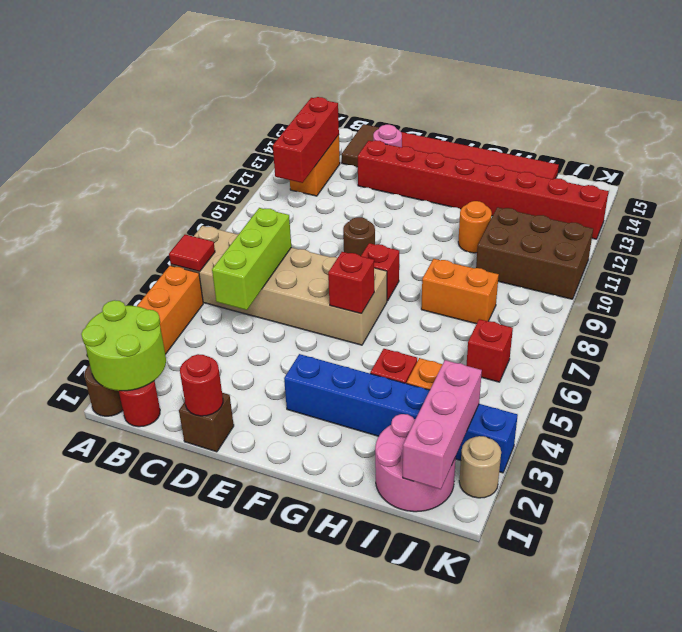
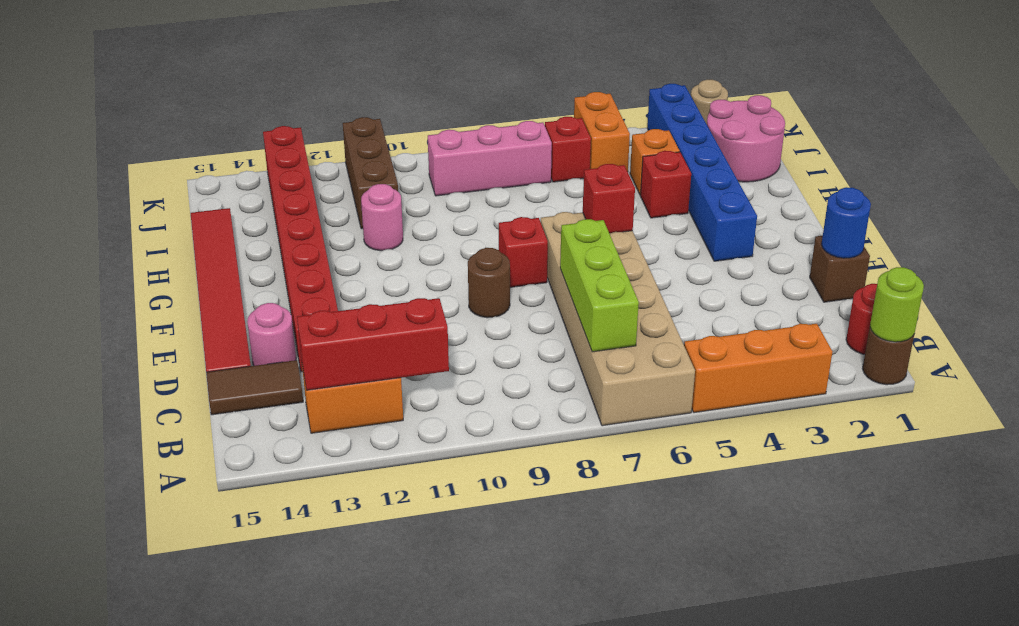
lime 2x2 round brick [81,300,166,391] -> lime 1x1 round brick [870,267,924,342]
red 1x1 tile [169,235,215,272] -> none
lime 1x3 brick [212,208,291,310] -> lime 1x3 brick turned to [560,219,639,352]
red 1x1 round brick [180,354,223,416] -> blue 1x1 round brick [822,187,871,258]
orange 1x2 brick [421,259,499,324] -> orange 1x2 brick moved to [574,92,630,172]
orange 1x1 round brick [458,201,492,253] -> pink 1x1 round brick [361,184,403,251]
brown 2x3 brick [476,207,593,299] -> brown 1x3 brick [343,117,398,229]
pink 1x3 brick [403,360,482,489] -> pink 1x3 brick moved to [428,121,552,196]

